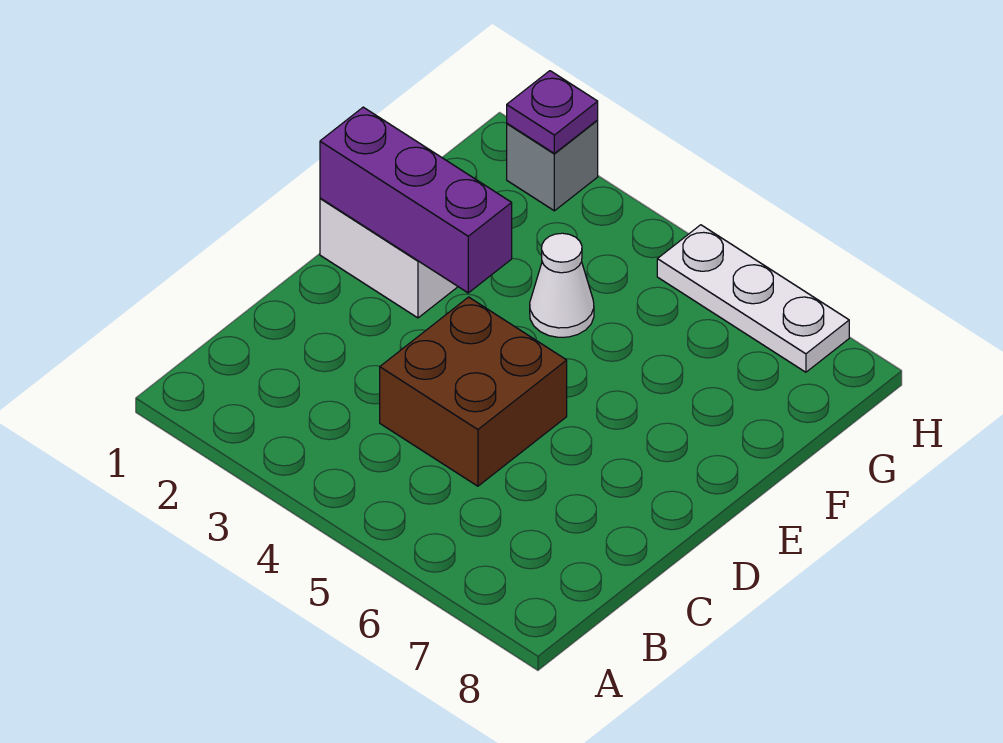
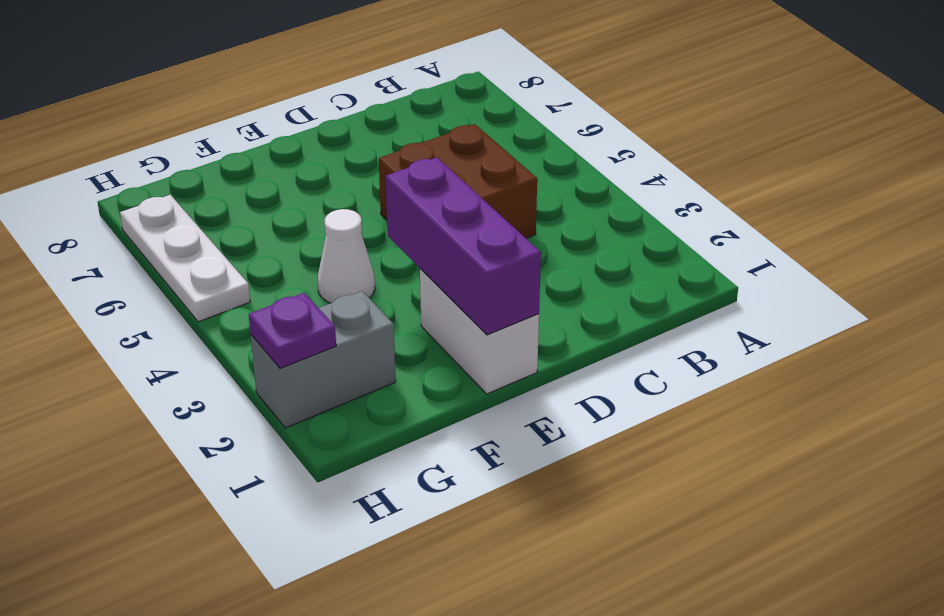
grey 1x1 brick [507,120,598,211] -> grey 1x2 brick [251,291,396,428]

